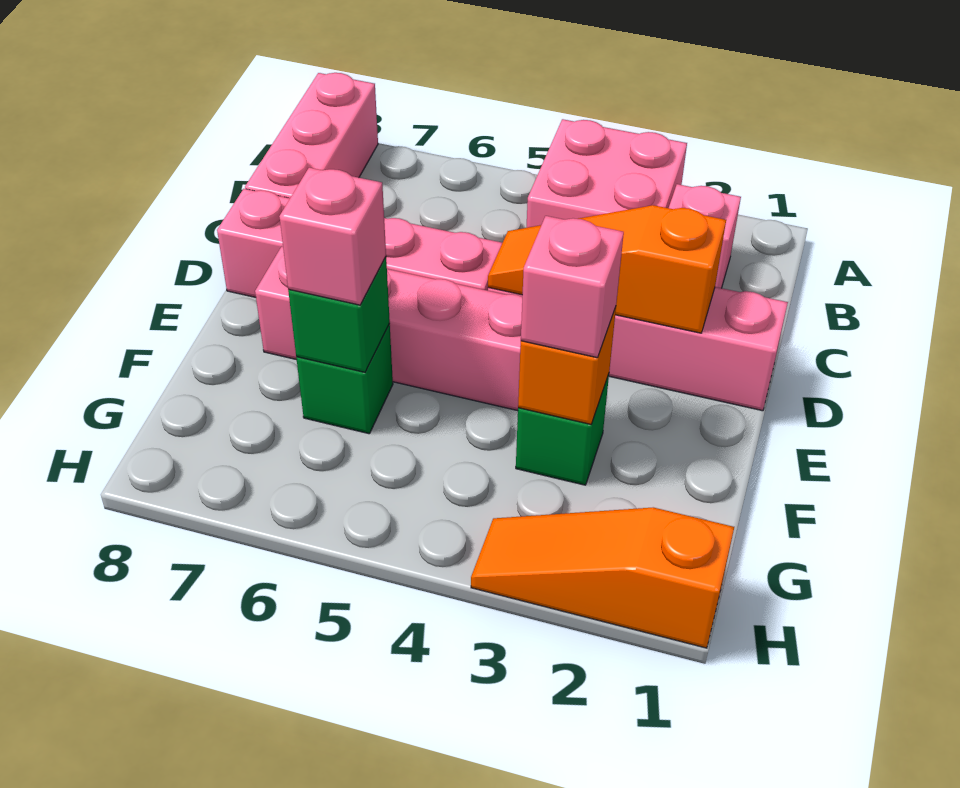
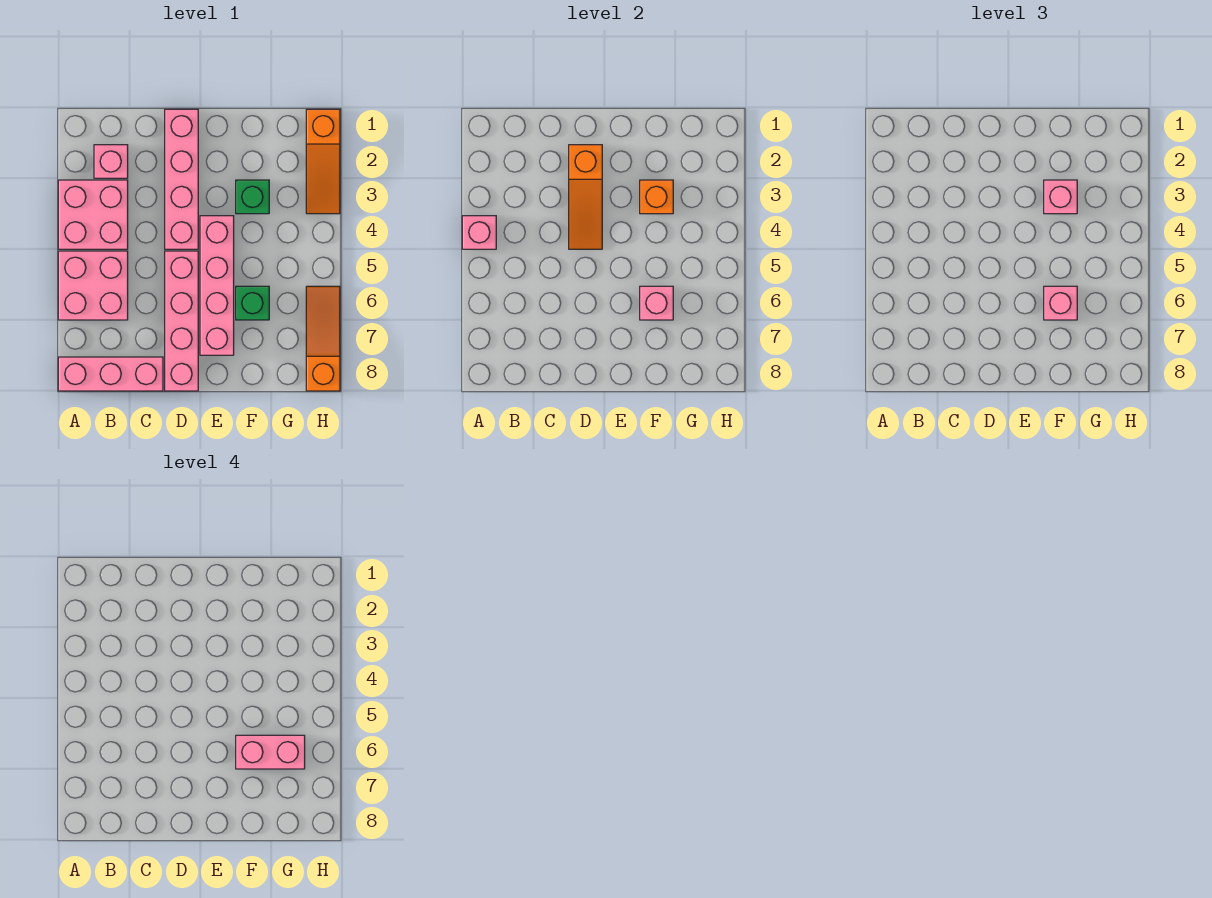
none -> pink 1x1 brick [462,216,496,249]
none -> pink 2x2 brick [58,251,128,320]
green 1x1 brick [288,257,390,372] -> pink 1x1 brick [640,286,673,320]
none -> pink 1x2 brick [236,735,305,769]
none -> orange 1x3 slope [306,286,340,391]

